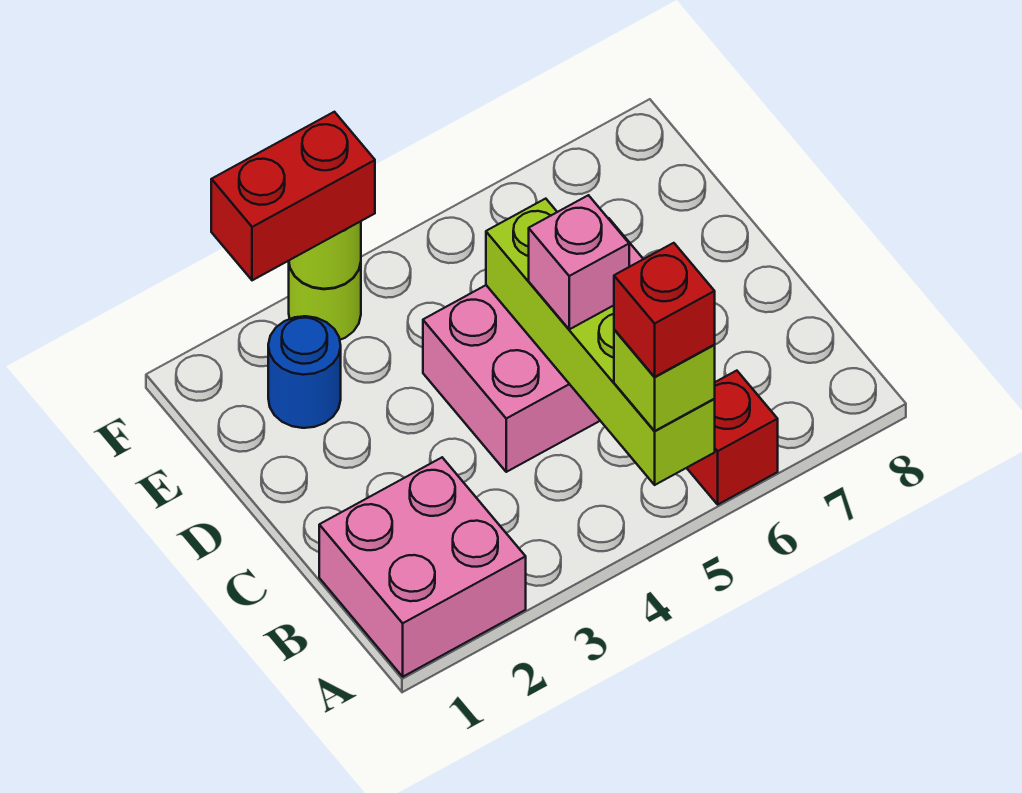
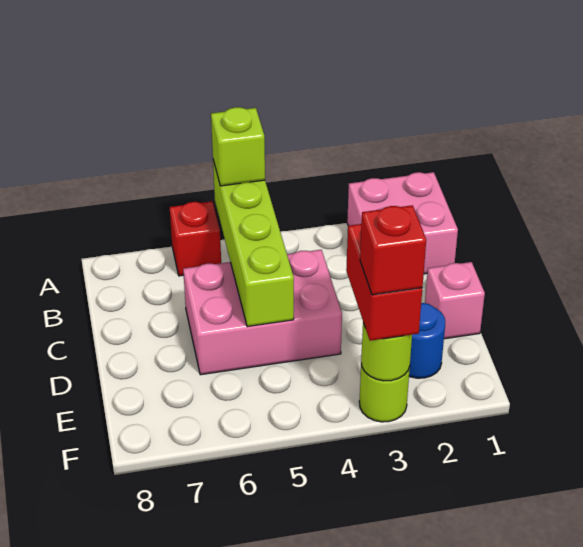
red 1x1 brick [614,243,715,377] -> red 1x1 brick moved to [360,205,426,295]
pink 1x1 brick [529,195,629,329] -> pink 1x1 brick moved to [425,262,485,339]
red 1x2 brick [211,112,375,280] -> red 1x2 brick turned to [346,224,422,341]

